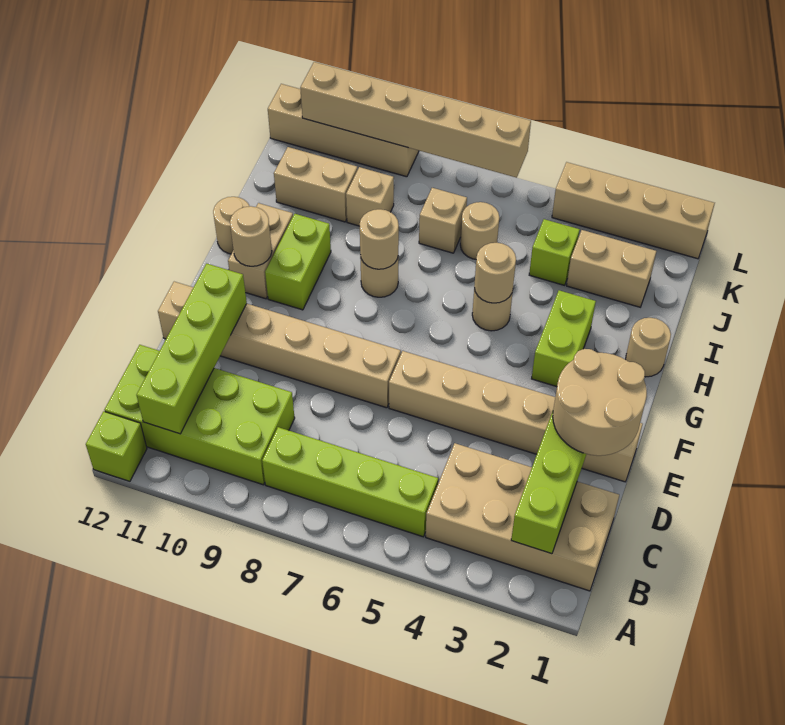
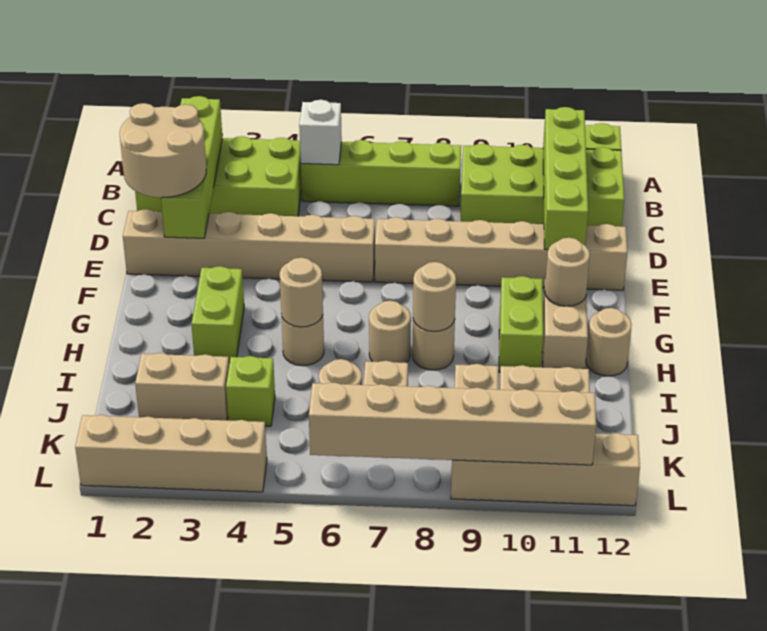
tan 2x4 brick [426,443,619,591] -> lime 2x4 brick [135,136,302,216]
none -> white 1x1 brick [299,100,342,165]
tan 1x1 round brick [626,318,671,377] -> tan 1x1 round brick moved to [369,301,411,363]

